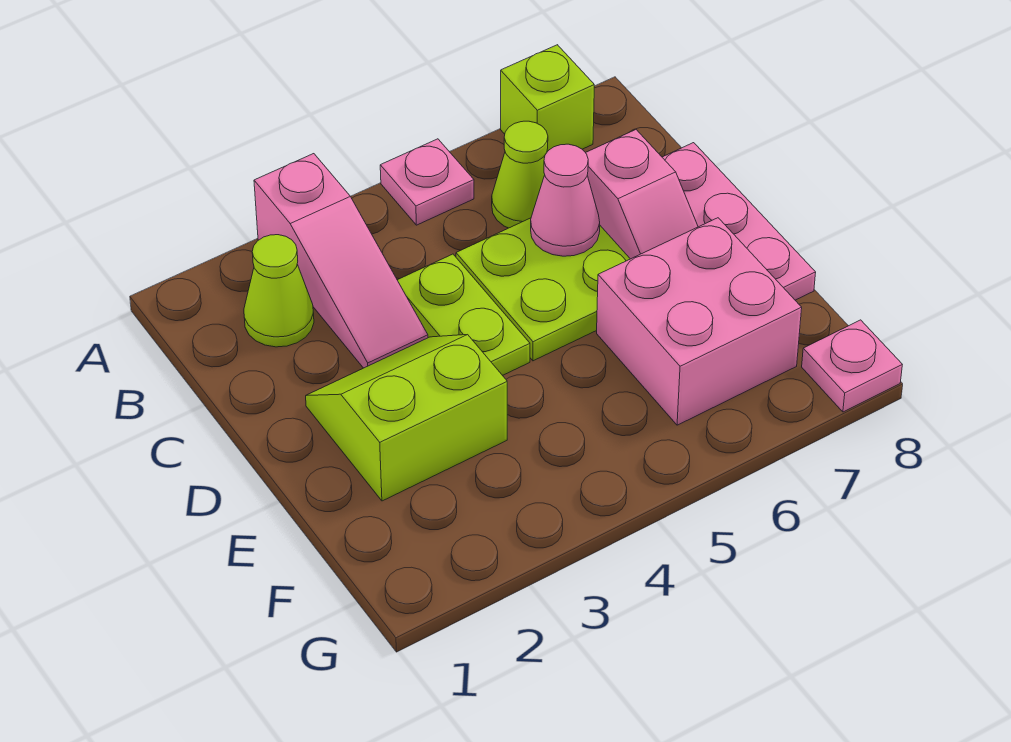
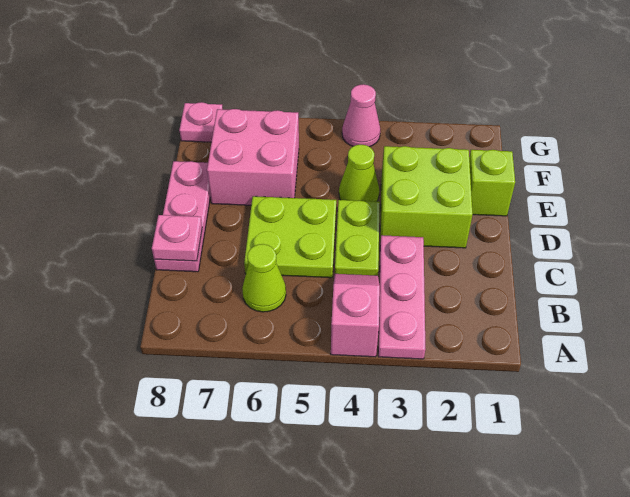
pink 1x3 slope [254,154,428,368] -> pink 1x3 plate [378,235,425,359]
pink 1x1 plate [380,139,474,225] -> pink 1x1 plate moved to [152,215,202,261]
lime 1x1 brick [501,45,594,152] -> lime 1x1 brick moved to [469,150,515,216]
lime 1x1 cone [244,235,314,347] -> lime 1x1 cone moved to [339,145,379,201]
pink 1x1 cone [531,144,600,256] -> pink 1x1 cone moved to [342,84,380,147]
pink 1x2 slope [586,130,698,259] -> pink 1x2 slope moved to [331,274,380,357]
lime 2x2 slope [306,335,507,501] -> lime 2x2 brick [380,146,473,248]

